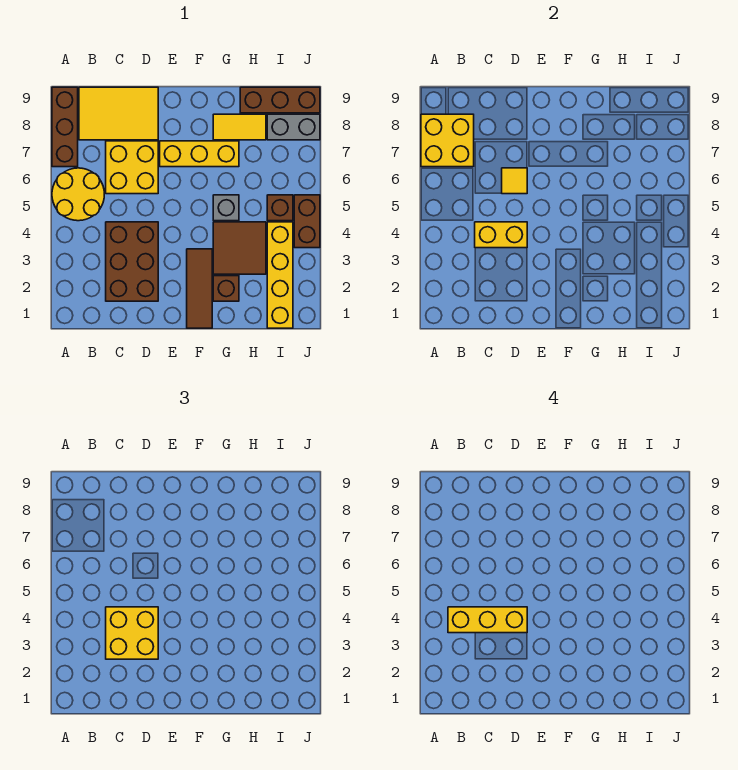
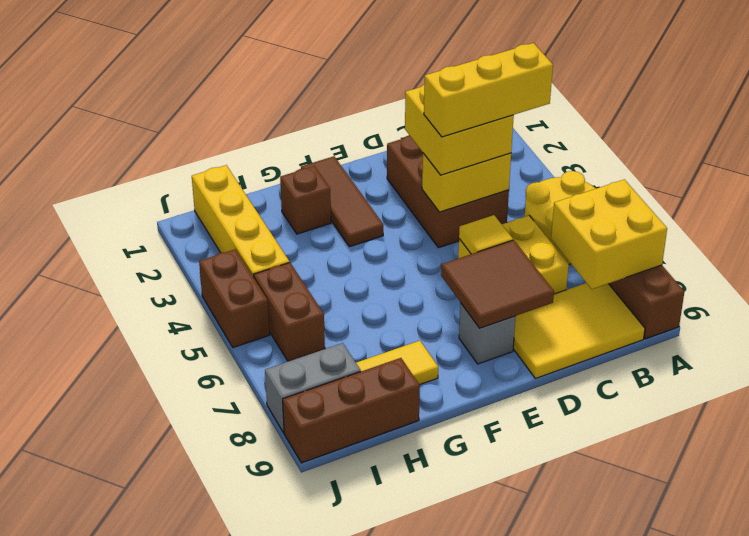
yellow 1x3 brick [160,141,239,167] -> none
brown 2x2 tile [213,222,266,274] -> brown 2x2 tile moved to [441,240,554,328]
grey 1x1 brick [213,195,239,221] -> grey 1x1 brick moved to [459,303,516,364]
brown 1x1 brick [267,195,293,221] -> brown 1x2 brick [254,262,325,361]

